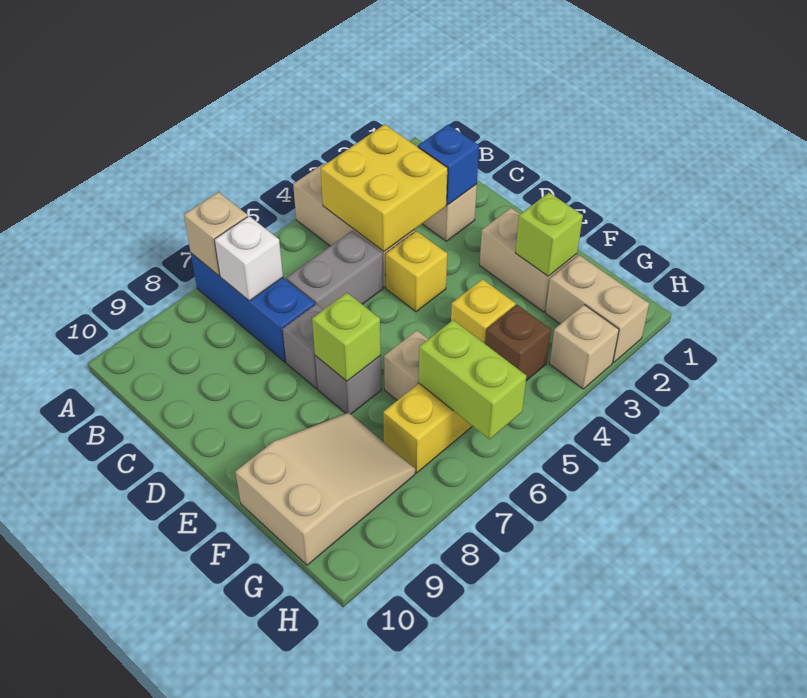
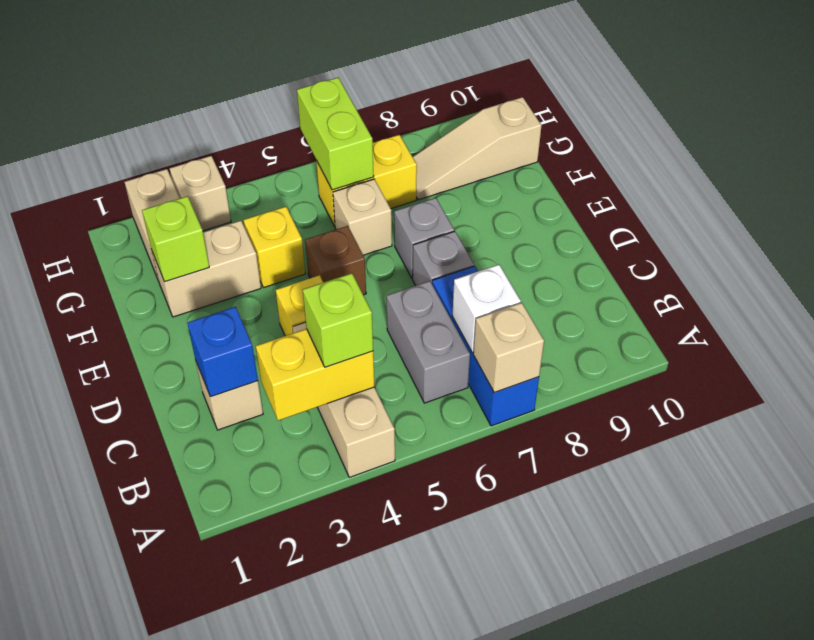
yellow 2x2 brick [321,124,448,251] -> yellow 1x2 brick [256,329,374,421]
grey 1x2 brick [286,231,383,310] -> grey 1x2 brick turned to [387,281,470,403]
tan 1x2 brick [480,208,577,312] -> tan 1x2 brick turned to [151,221,261,317]
lime 1x1 brick [312,293,381,381] -> lime 1x1 brick moved to [303,273,373,367]
tan 2x3 slope [235,413,415,565] -> tan 1x3 slope [413,97,542,200]
brown 1x1 brick [485,305,551,381] -> brown 1x1 brick moved to [305,226,366,295]

